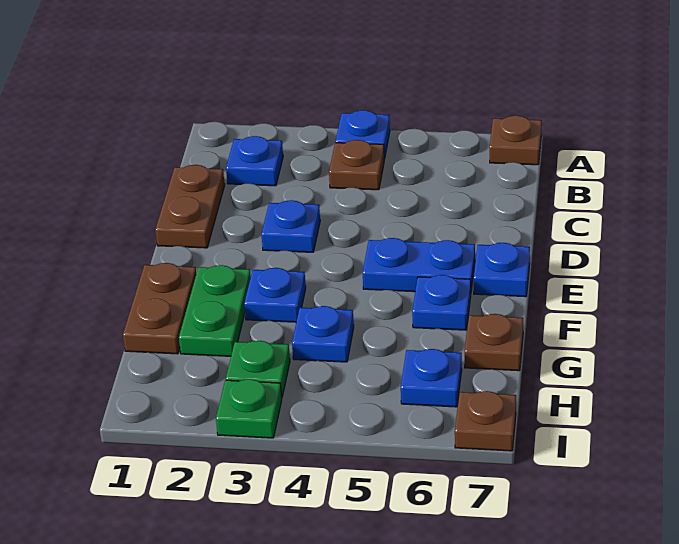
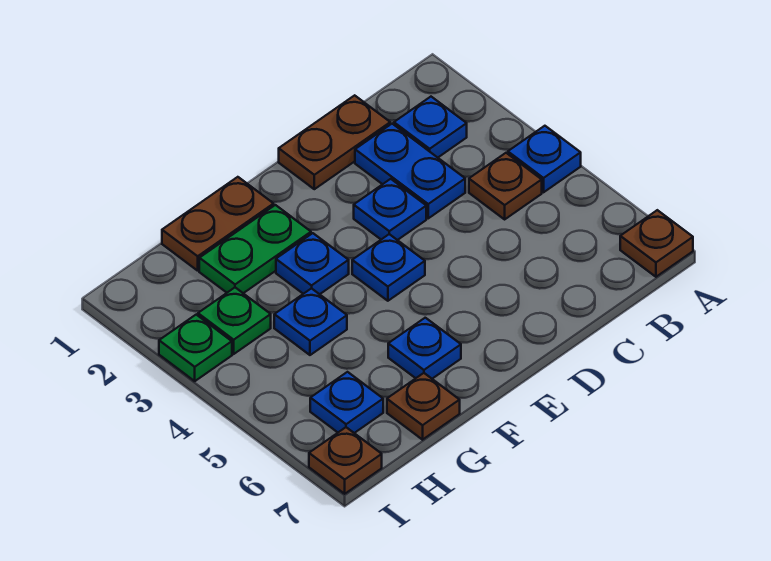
blue 1x2 plate [363,238,475,292] -> blue 1x2 plate moved to [355,124,465,218]
blue 1x1 plate [474,243,530,297] -> blue 1x1 plate moved to [352,234,425,301]

